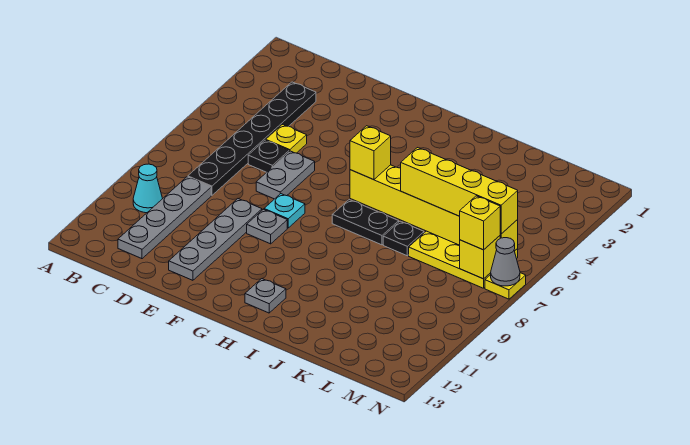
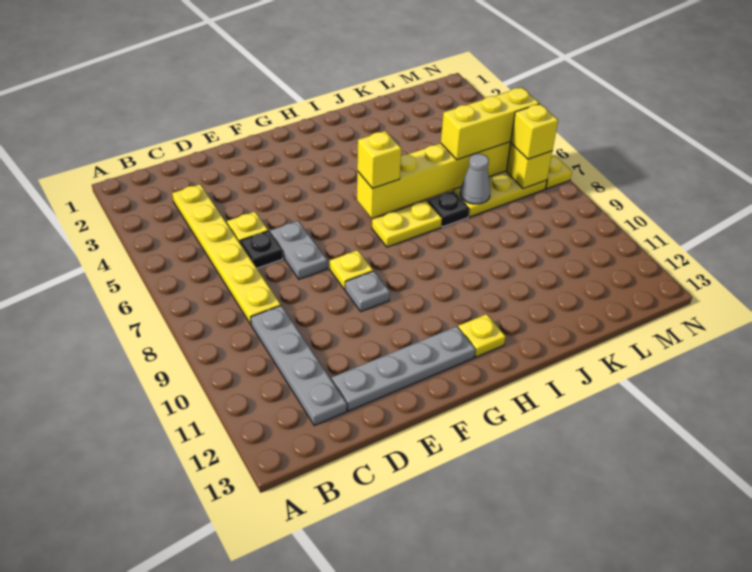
cyan 1x1 cone [133,164,163,213] -> none
black 1x6 plate [188,82,316,195] -> yellow 1x6 plate [172,184,281,324]
grey 1x4 plate [169,199,262,280] -> grey 1x4 plate turned to [332,326,475,411]
cyan 1x1 plate [264,194,305,228] -> yellow 1x1 plate [330,250,373,290]
black 1x2 plate [332,200,399,245] -> yellow 1x2 plate [372,201,442,247]
grey 1x1 plate [245,279,286,313] -> yellow 1x1 plate [458,314,506,357]
yellow 1x4 brick [401,148,518,234] -> yellow 1x3 brick [441,87,539,160]
grey 1x1 cone [491,238,520,286] -> grey 1x1 cone moved to [460,154,491,204]

